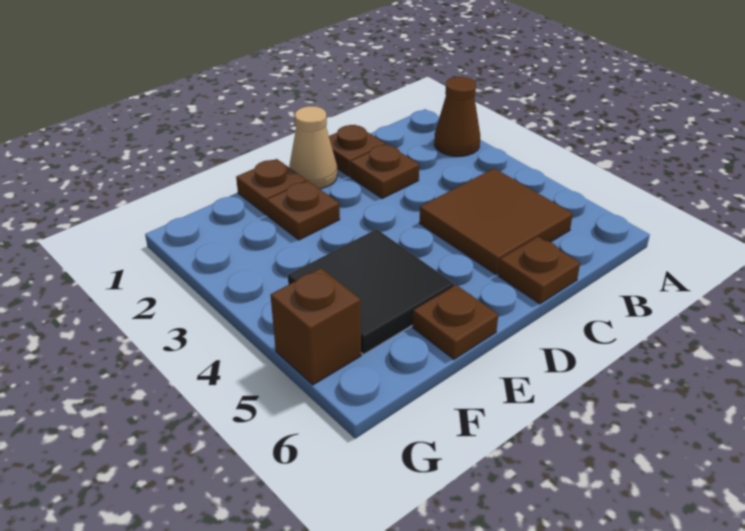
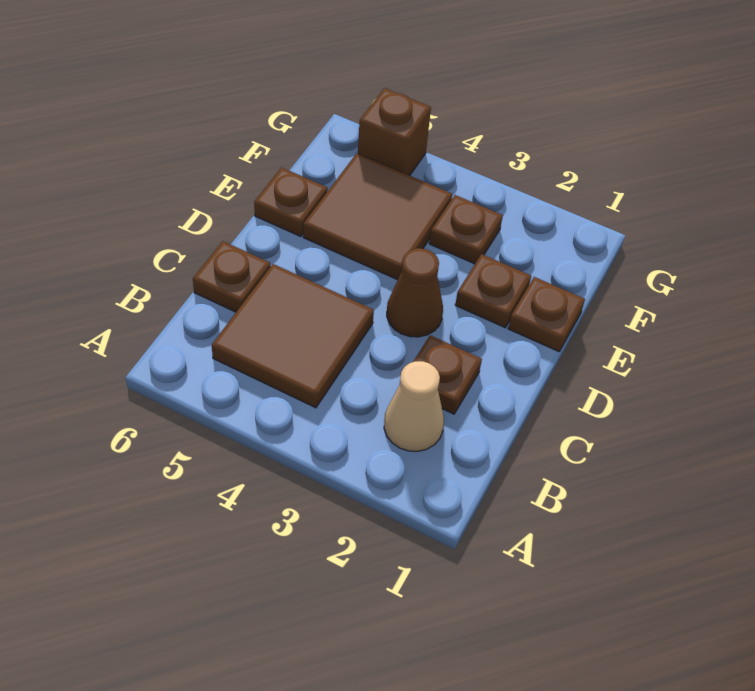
brown 1x1 cone [434,77,480,156] -> brown 1x1 cone moved to [387,248,443,337]
brown 1x1 plate [329,125,385,176] -> brown 1x1 plate moved to [429,195,503,264]
tan 1x1 cone [289,106,337,189] -> tan 1x1 cone moved to [384,361,444,451]
black 2x2 tile [288,229,454,354] -> brown 2x2 tile [303,153,452,280]

